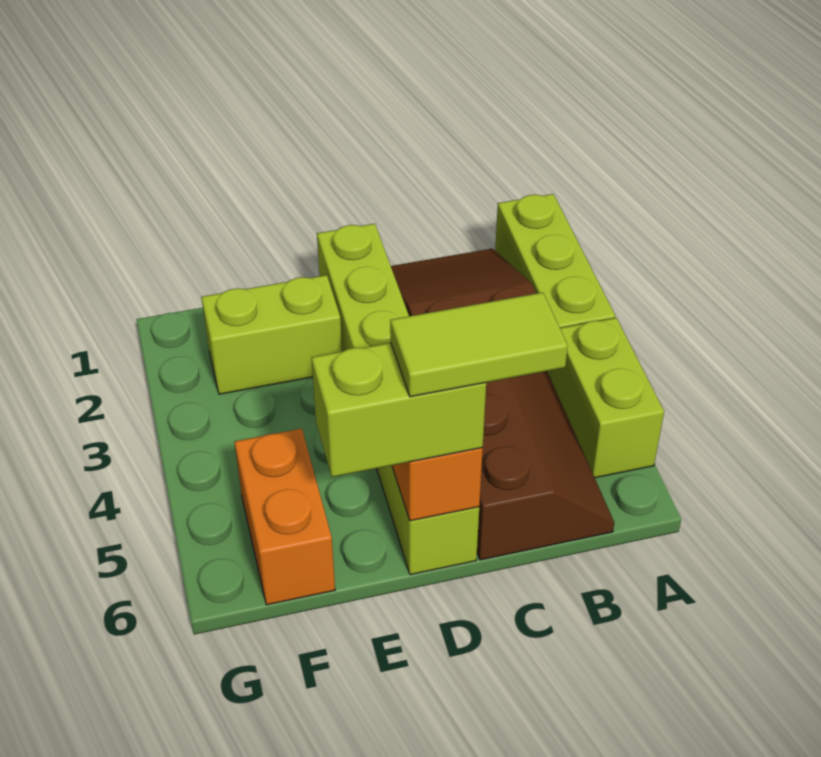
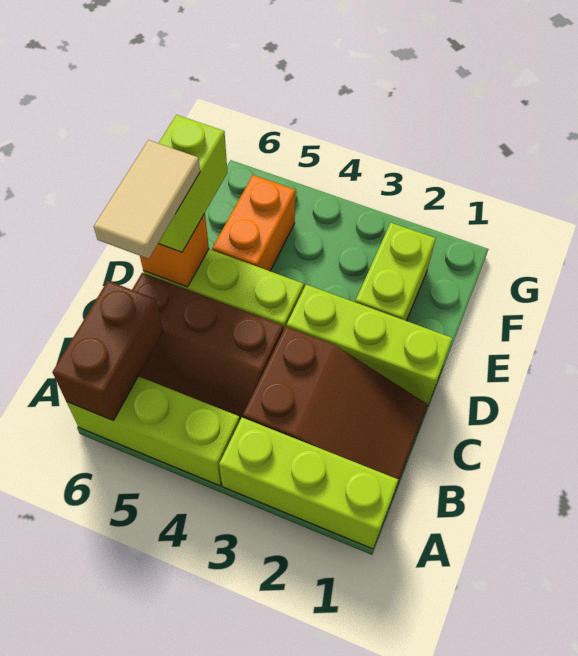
lime 1x2 brick [551,318,664,478] -> lime 1x3 brick [67,376,240,486]
none -> brown 1x2 brick [53,281,163,421]
lime 1x2 tile [390,292,568,397] -> tan 1x2 tile [94,140,200,259]
orange 1x2 brick [234,429,335,605] -> orange 1x2 brick turned to [212,175,296,271]

